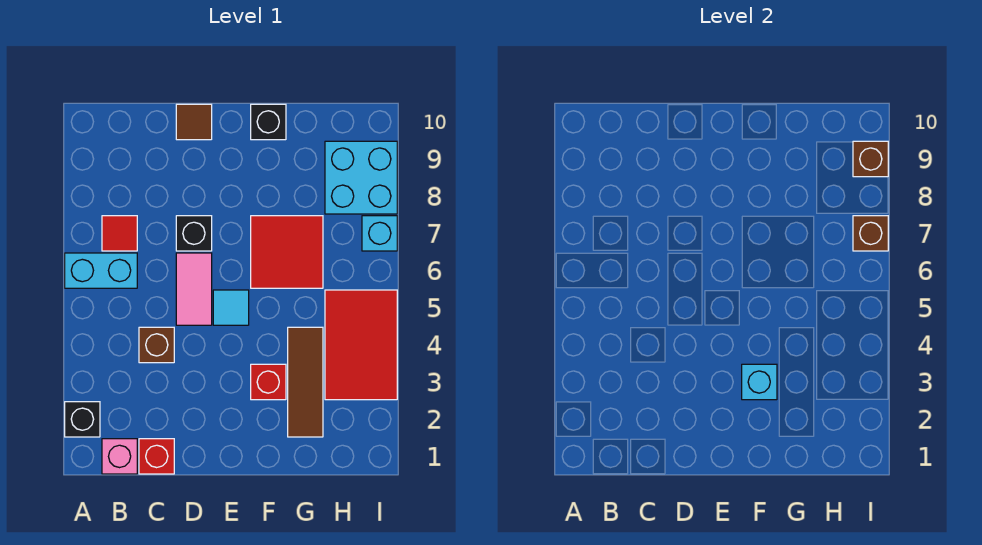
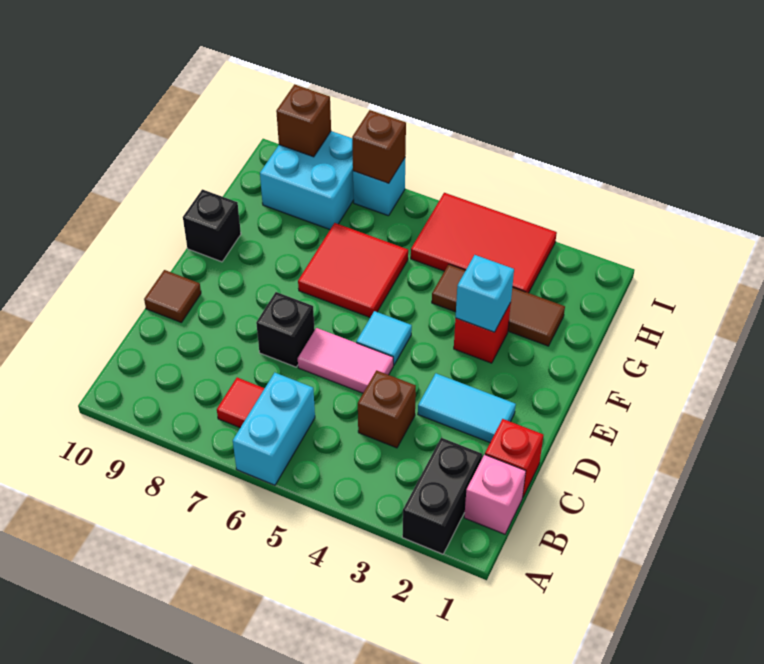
black 1x1 brick [65,402,100,437] -> black 1x2 brick [402,438,482,554]
none -> cyan 1x2 tile [418,373,516,442]

